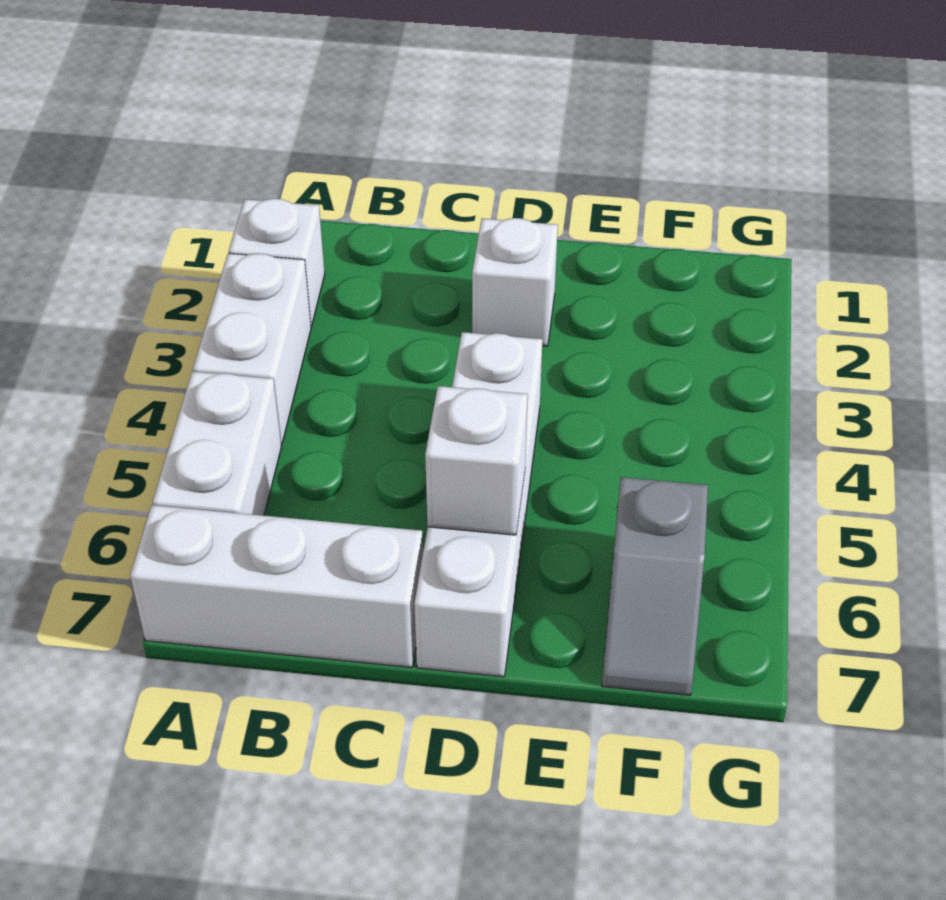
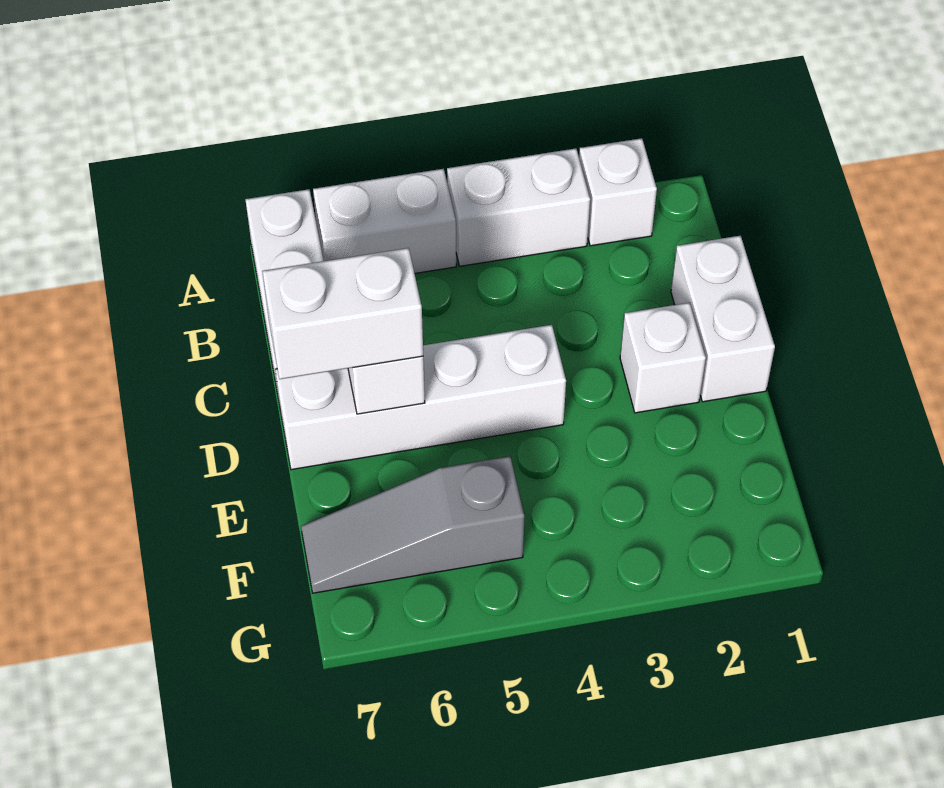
none -> white 1x2 brick [671,236,775,402]
none -> white 1x2 brick [262,248,423,379]
grey 1x2 slope [602,477,708,695] -> grey 1x3 slope [301,456,525,593]

